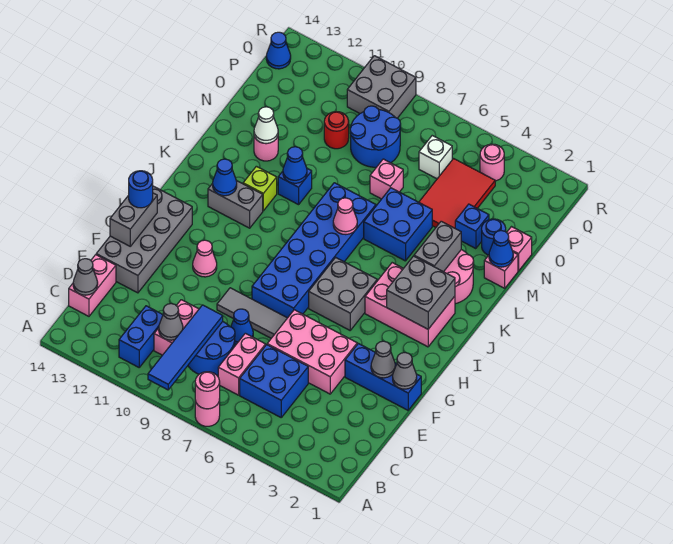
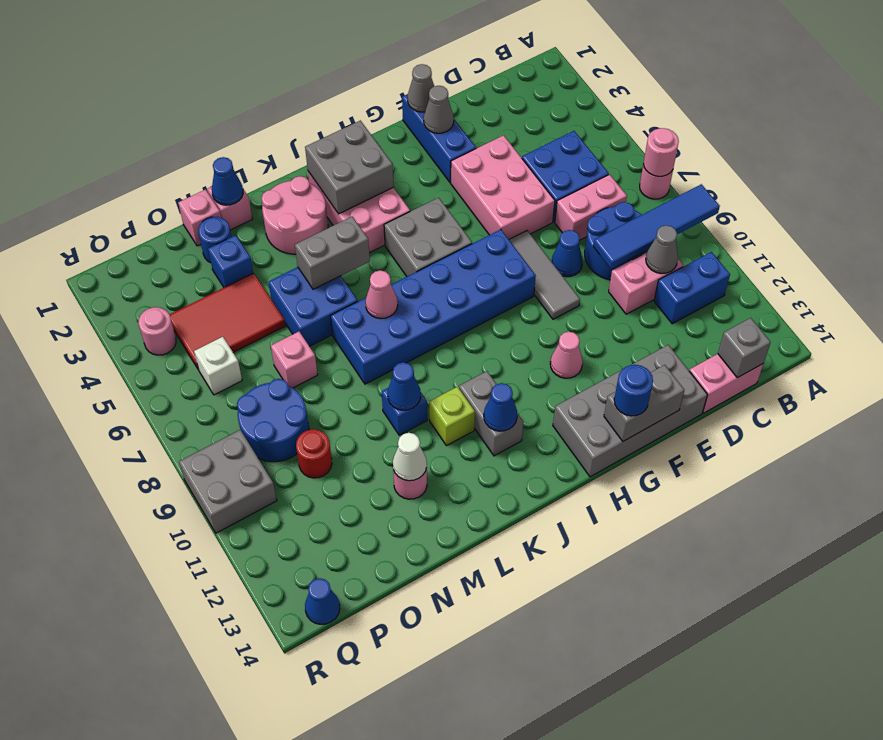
grey 1x1 cone [73,259,98,295] -> grey 1x1 brick [718,318,771,378]
grey 1x2 brick [414,221,461,272] -> grey 1x2 brick moved to [295,217,370,289]

